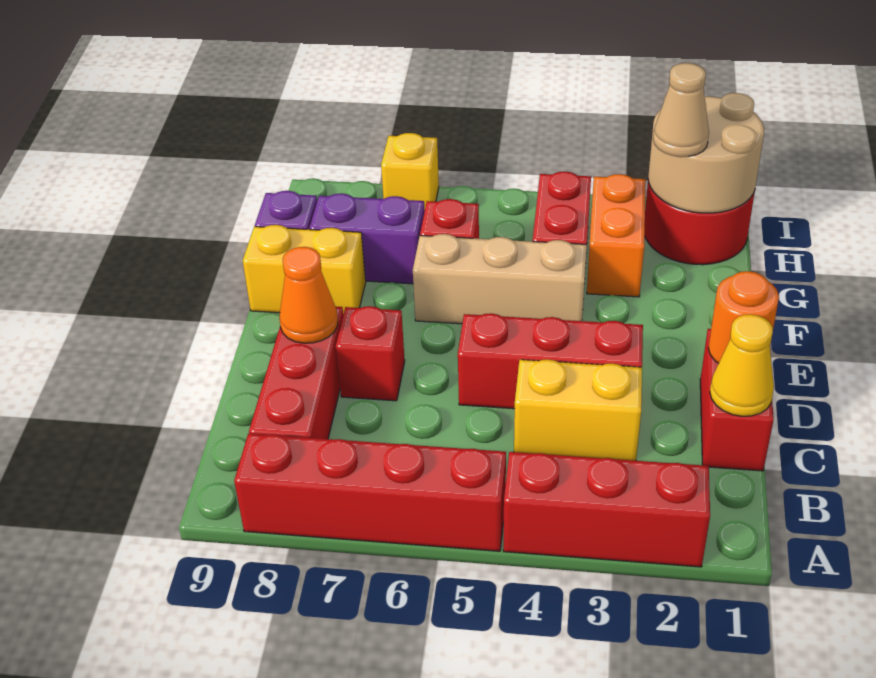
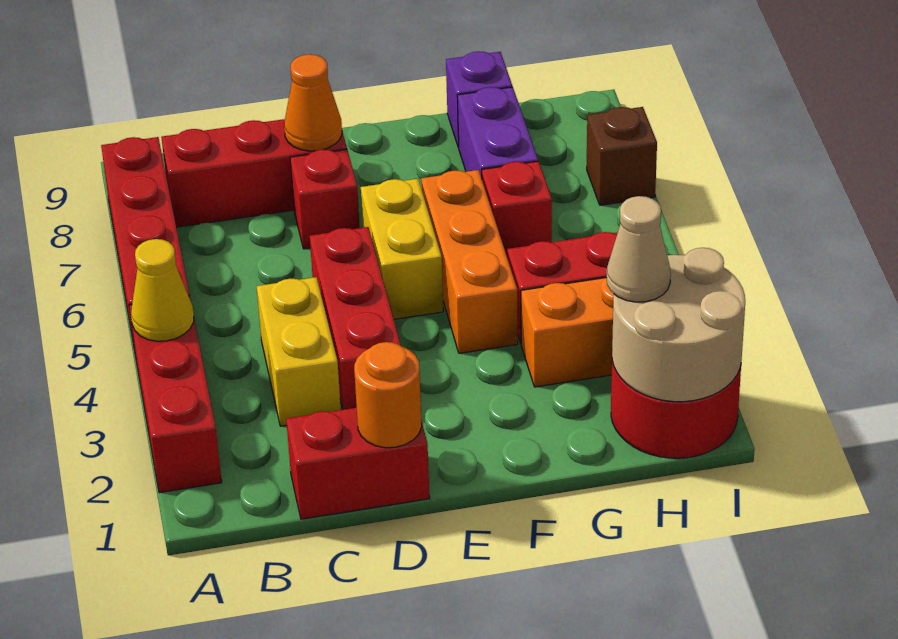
yellow 1x1 cone [710,314,774,416] -> yellow 1x1 cone moved to [131,239,194,341]
tan 1x3 brick [413,234,587,324] -> orange 1x3 brick [421,170,518,353]
yellow 1x2 brick [243,225,366,314] -> yellow 1x2 brick moved to [361,179,443,319]
yellow 1x1 brick [381,133,439,210] -> brown 1x1 brick [587,107,657,205]

